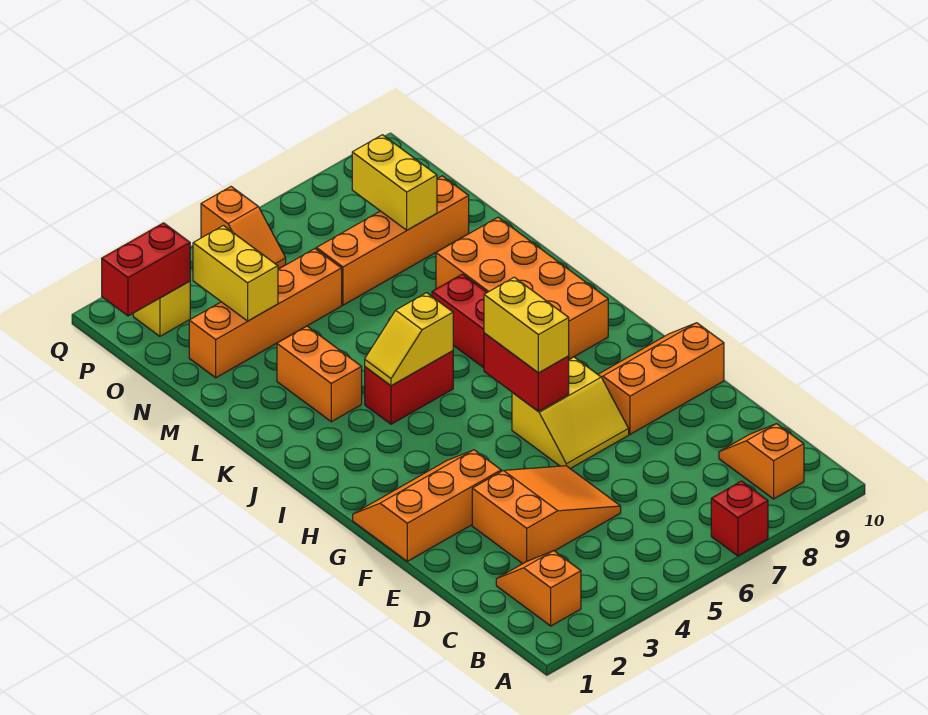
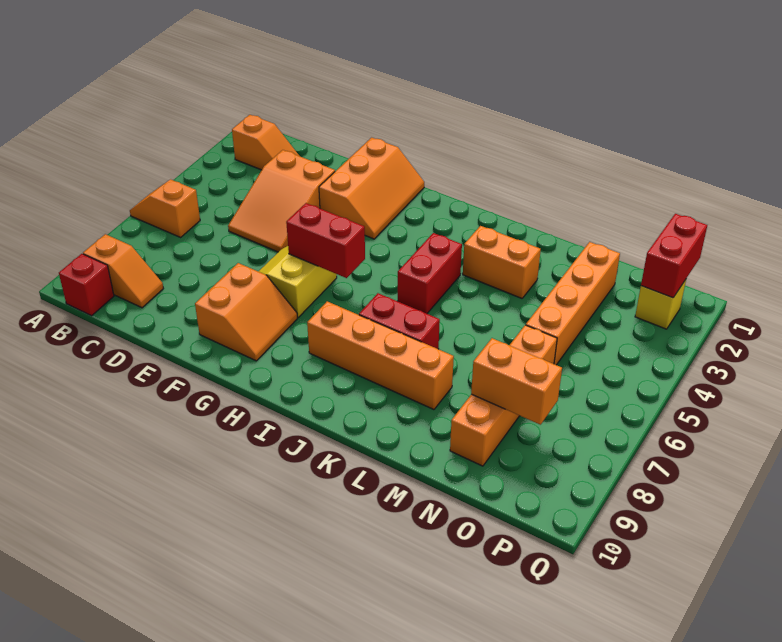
red 1x1 brick [711,481,768,556] -> red 1x1 brick moved to [59,254,114,316]
orange 2x3 slope [598,323,724,434] -> orange 2x2 slope [195,263,297,361]
yellow 1x2 brick [484,277,569,373] -> none
orange 2x4 brick [436,217,608,359] -> orange 1x4 brick [307,301,454,410]
yellow 1x2 slope [365,293,453,386] -> none
yellow 1x2 brick [193,226,278,321] -> none
yellow 1x2 brick [352,135,437,230] -> orange 1x2 brick [471,338,562,425]
orange 1x2 slope [201,187,286,269] -> orange 1x2 slope moved to [130,179,200,237]

